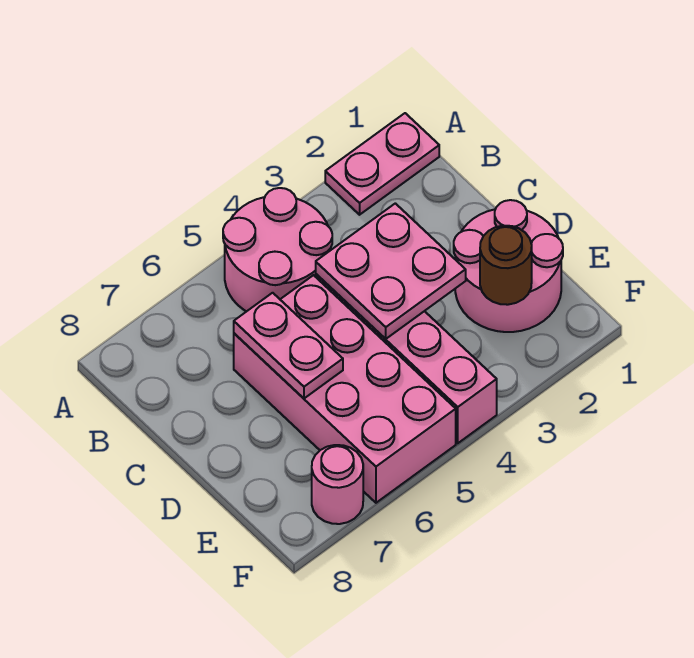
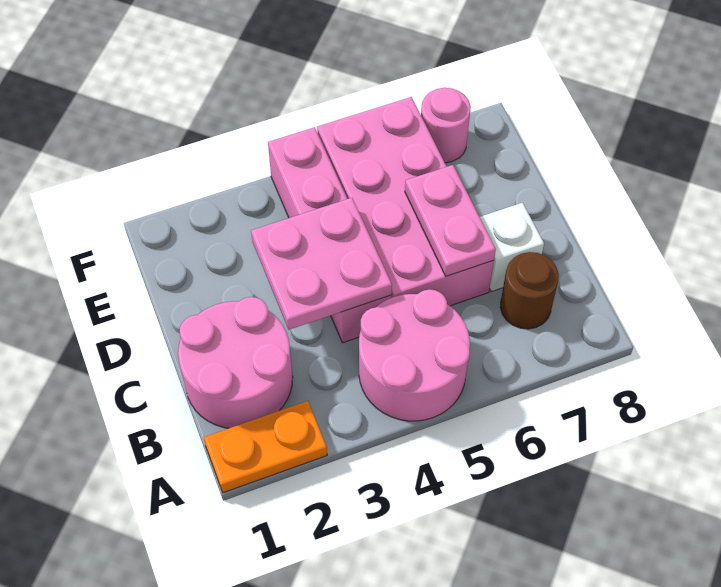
pink 1x2 plate [325,113,439,215] -> orange 1x2 plate [204,401,327,493]
none -> white 1x1 brick [480,203,544,292]
pink 2x2 round brick [454,200,563,332] -> pink 2x2 round brick moved to [178,297,293,428]
brown 1x1 round brick [480,226,532,305] -> brown 1x1 round brick moved to [500,252,559,329]

